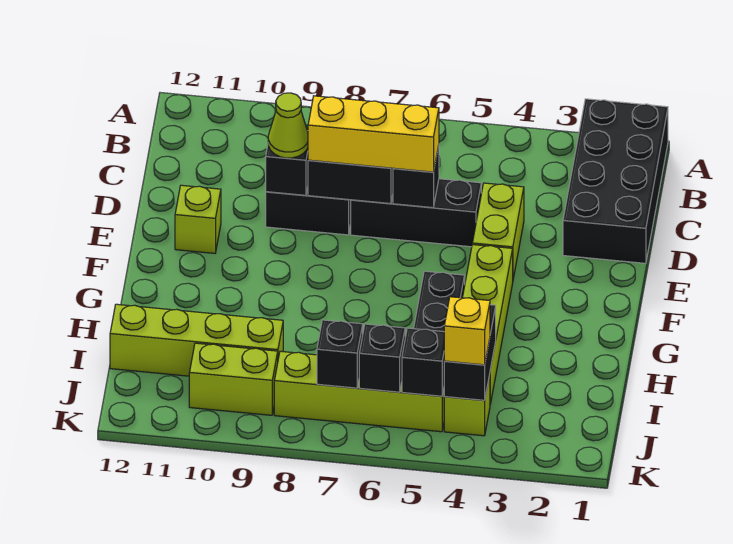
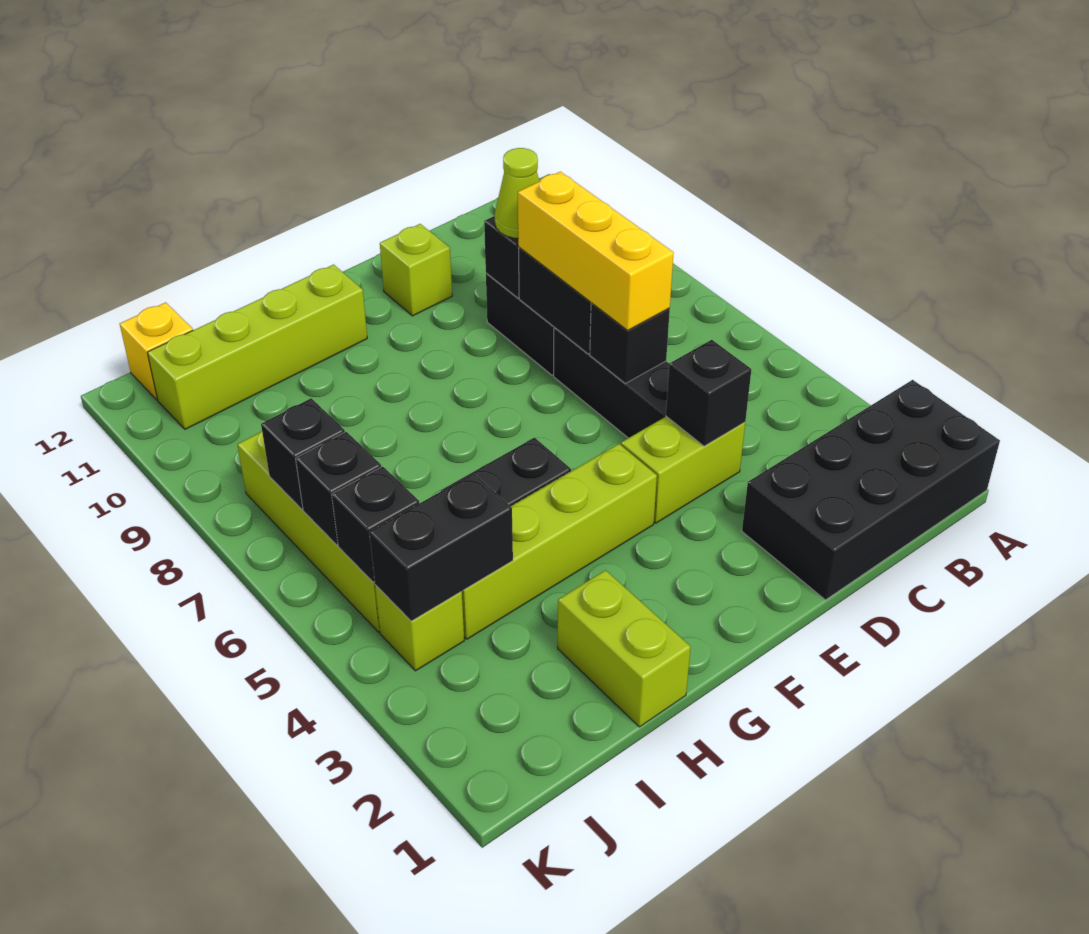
none -> black 1x1 brick [666,340,751,446]
lime 1x4 brick [110,304,283,376] -> lime 1x4 brick turned to [147,265,367,429]
yellow 1x1 brick [444,297,490,365] -> yellow 1x1 brick moved to [120,302,193,400]
lime 1x2 brick [189,343,278,415] -> lime 1x2 brick moved to [558,570,691,727]

